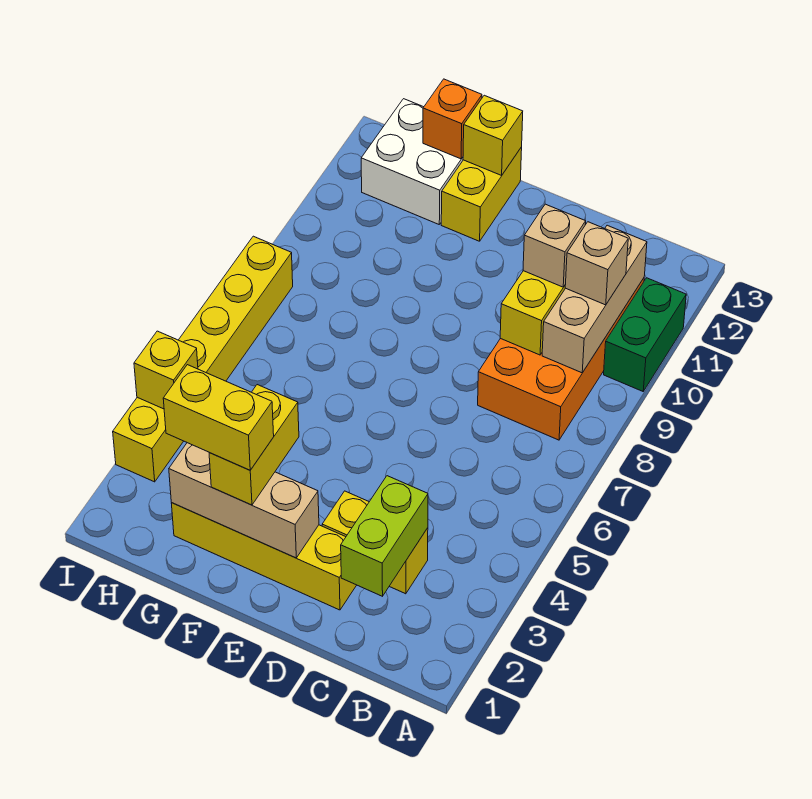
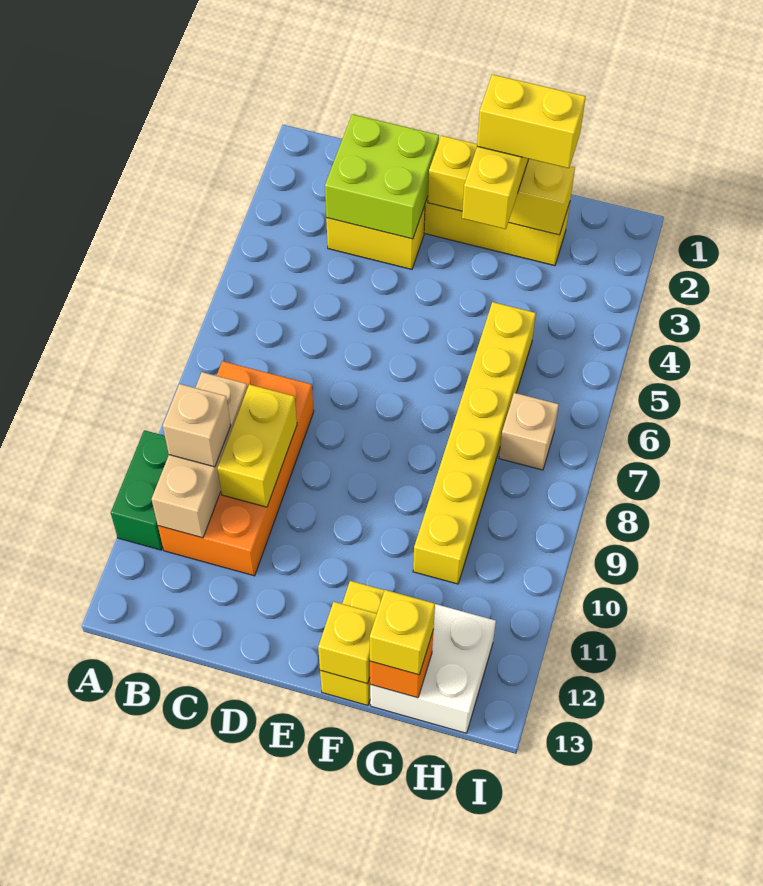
lime 1x2 brick [341,476,428,596] -> lime 2x2 brick [325,114,439,239]
tan 1x1 brick [523,204,586,287] -> tan 1x1 brick moved to [499,393,559,470]
tan 1x3 brick [169,443,319,558] -> yellow 1x3 brick [428,136,575,235]
yellow 1x6 brick [113,236,293,482] -> yellow 1x6 brick moved to [413,302,536,584]
yellow 1x1 brick [134,331,198,409] -> yellow 1x1 brick moved to [370,590,435,675]

